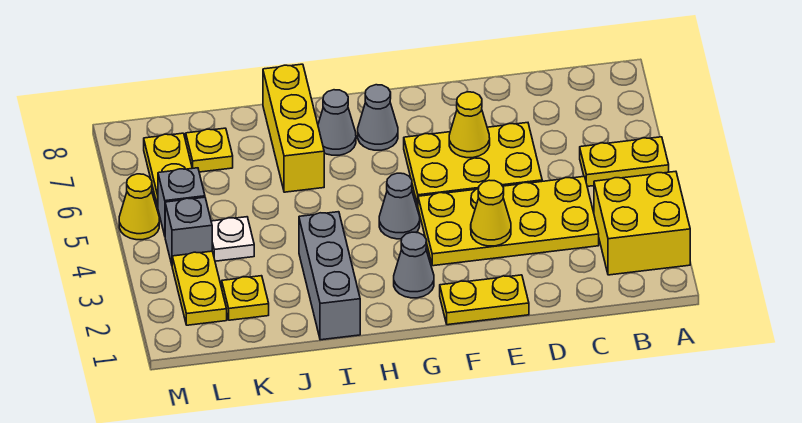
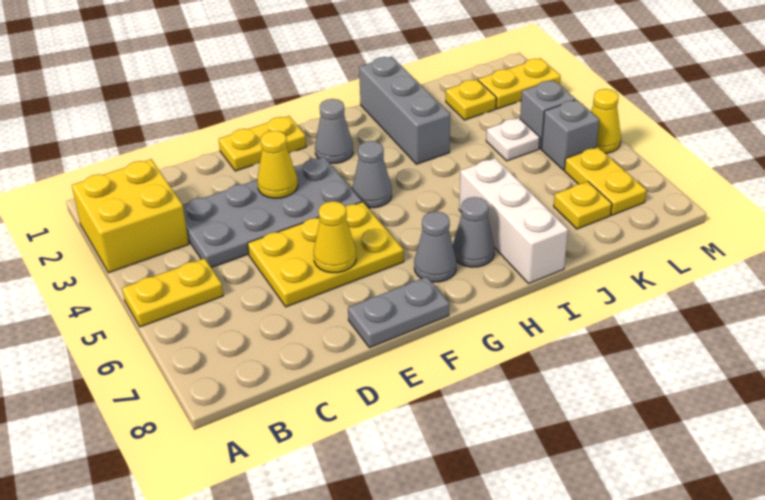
yellow 2x4 plate [418,176,599,266] -> grey 2x4 plate [183,157,362,268]
none -> grey 1x2 plate [348,277,449,348]
yellow 1x3 brick [263,64,324,192] -> white 1x3 brick [459,158,568,283]
yellow 1x2 plate [172,251,227,325] -> yellow 1x2 plate turned to [478,58,561,109]

